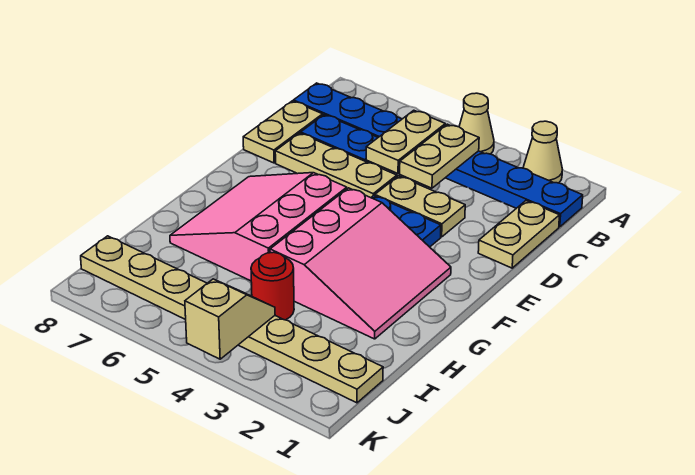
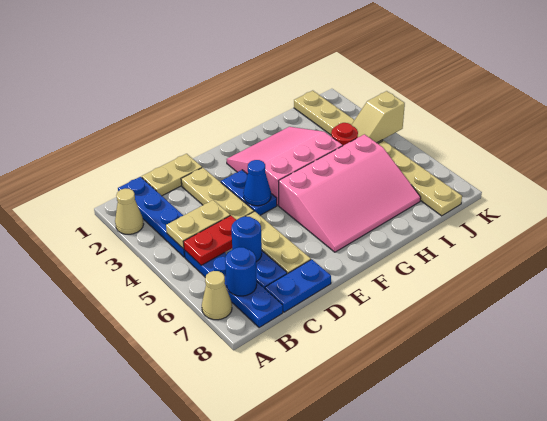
tan 1x1 cone [459,93,494,154] -> tan 1x1 cone moved to [202,271,232,320]
tan 1x2 plate [366,110,445,174] -> red 1x2 plate [183,215,236,265]
none -> blue 1x1 round brick [225,247,257,296]
none -> blue 1x1 round brick [231,216,262,262]
tan 1x2 plate [243,101,323,163] -> blue 1x2 plate [265,259,331,312]
tan 1x2 plate [375,176,465,237] -> tan 1x3 plate [181,168,254,220]
none -> blue 1x1 cone [243,160,271,206]
pink 3x3 slope [170,173,347,281] -> pink 3x4 slope [279,134,421,252]

